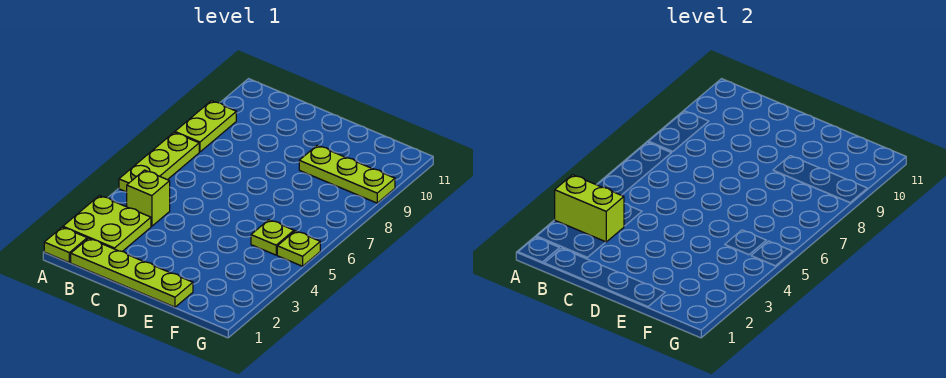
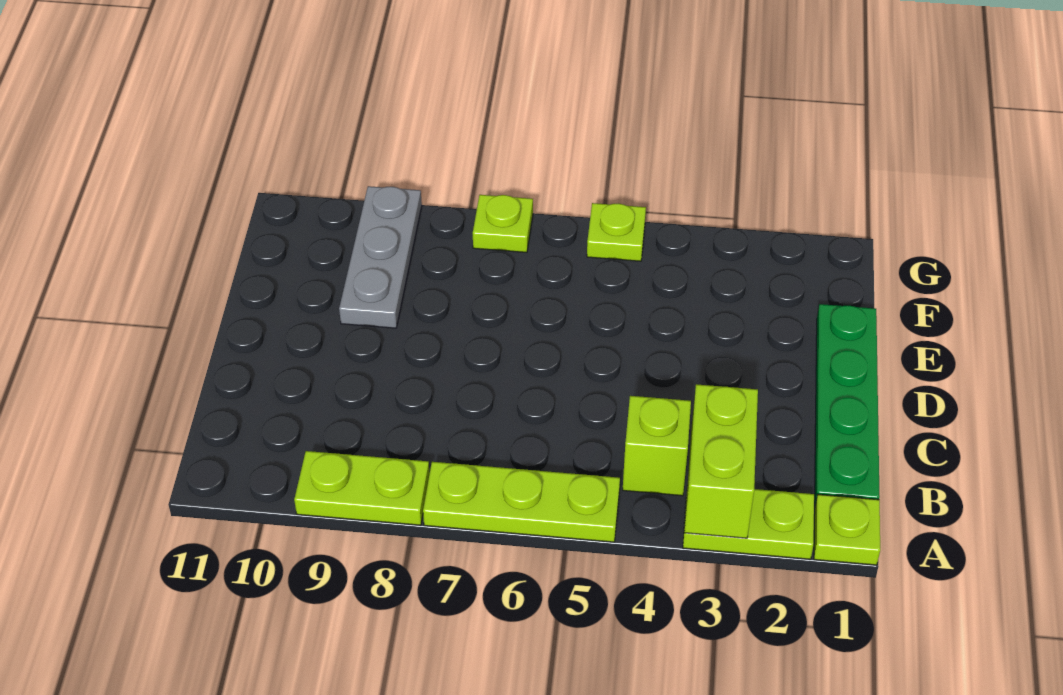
lime 2x2 plate [63,196,151,251] -> lime 1x2 plate [683,489,814,559]
lime 1x4 plate [71,238,193,307] -> green 1x4 plate [815,304,880,504]
lime 1x3 plate [299,145,395,203] -> grey 1x3 plate [339,186,422,328]
lime 1x1 plate [251,220,294,255] -> lime 1x1 plate moved to [473,195,533,252]

